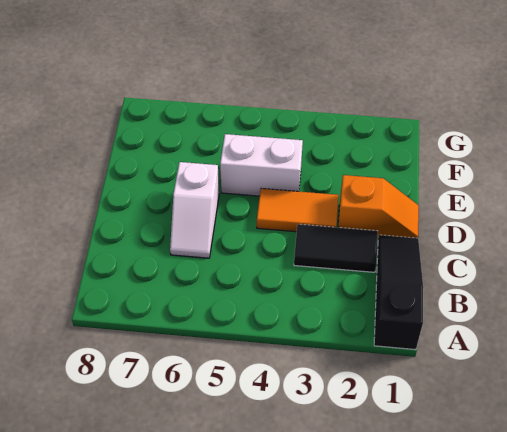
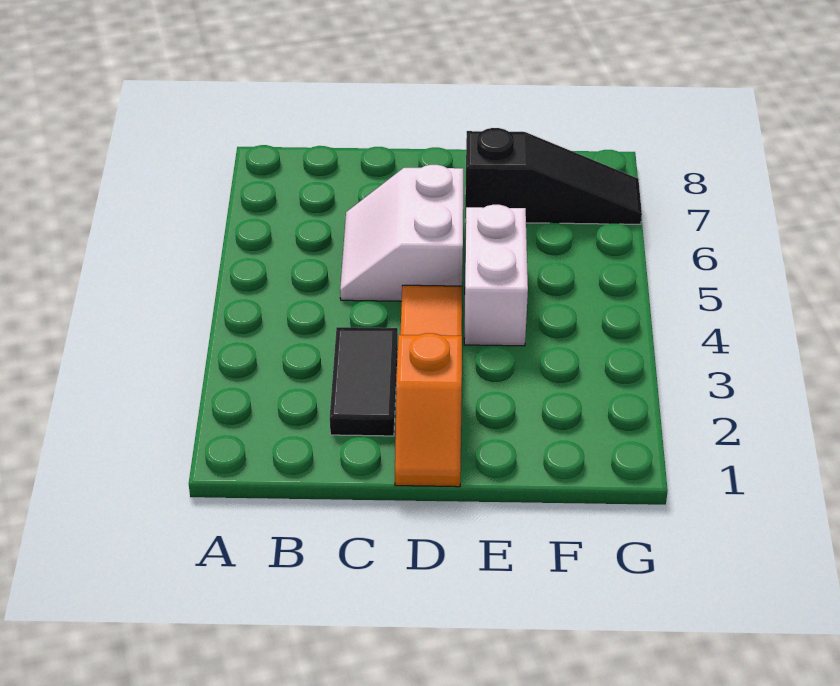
black 1x3 slope [374,235,423,350] -> black 1x3 slope moved to [465,128,642,224]
white 1x2 slope [170,162,219,258] -> white 2x2 slope [340,165,463,301]

